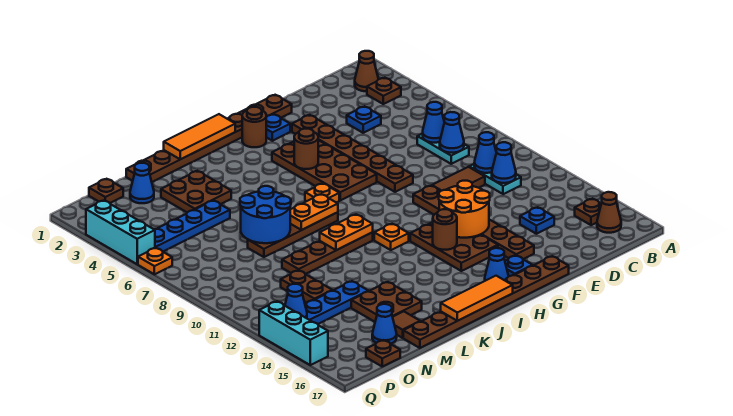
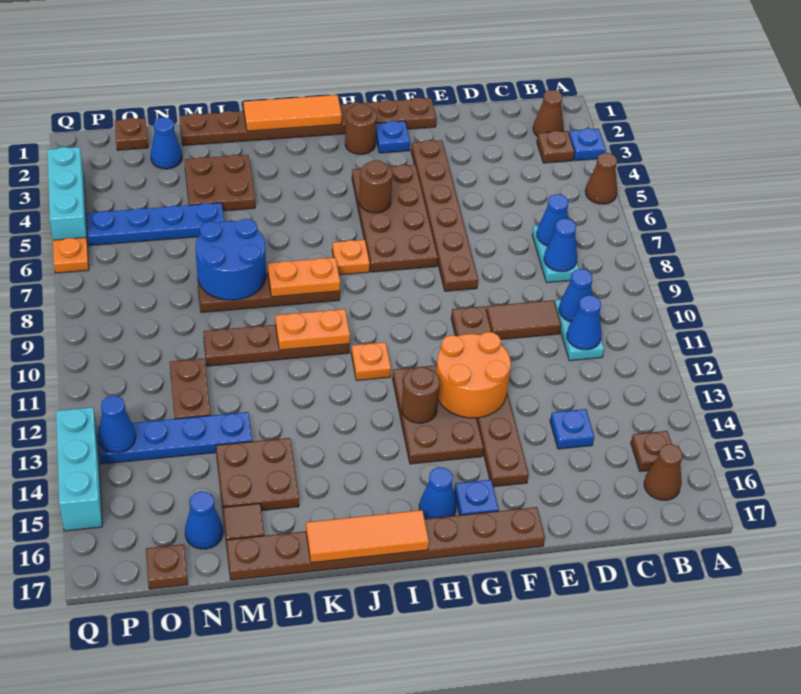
none -> brown 1x1 cone [585,153,617,204]
blue 1x1 plate [347,106,381,133] -> blue 1x1 plate moved to [569,128,606,161]

